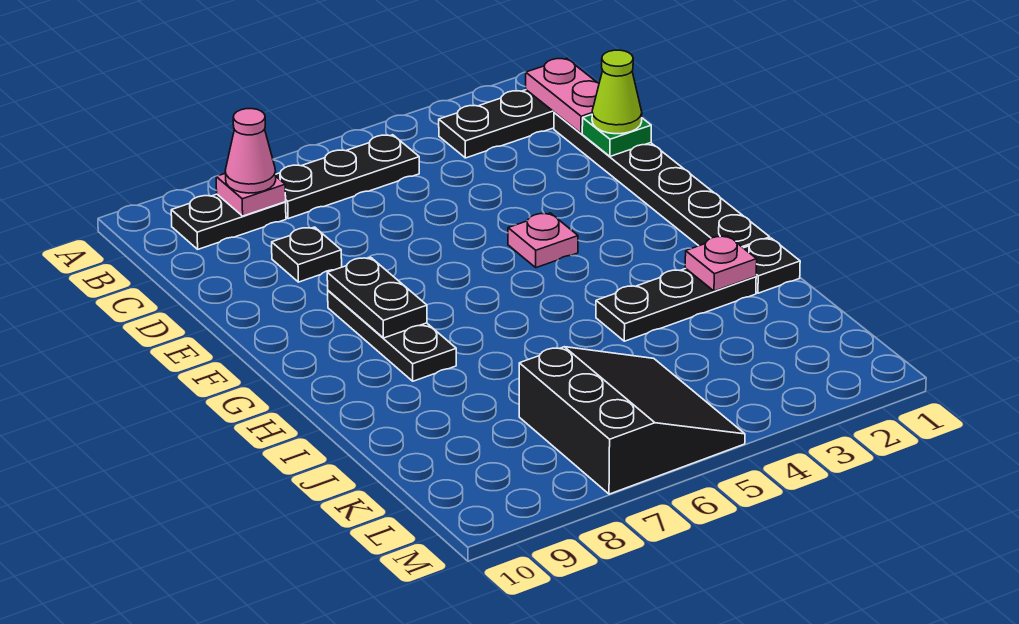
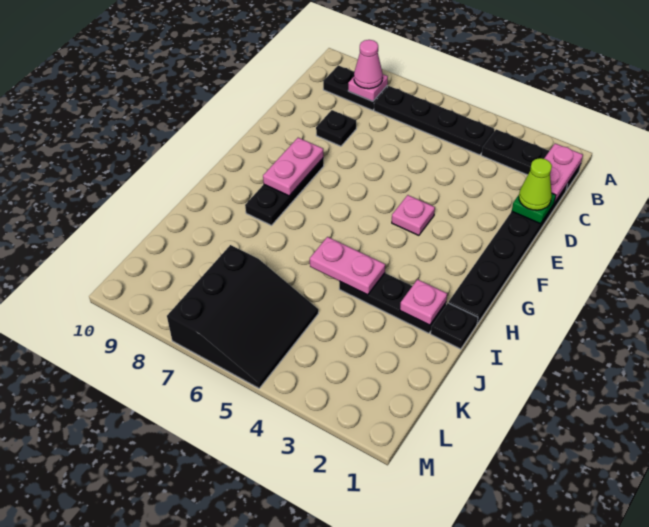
black 1x3 plate [276,135,419,219] -> black 1x4 plate [374,86,495,155]
black 1x2 plate [327,257,427,338] -> pink 1x2 plate [263,138,324,196]
none -> pink 1x2 plate [310,237,385,295]

